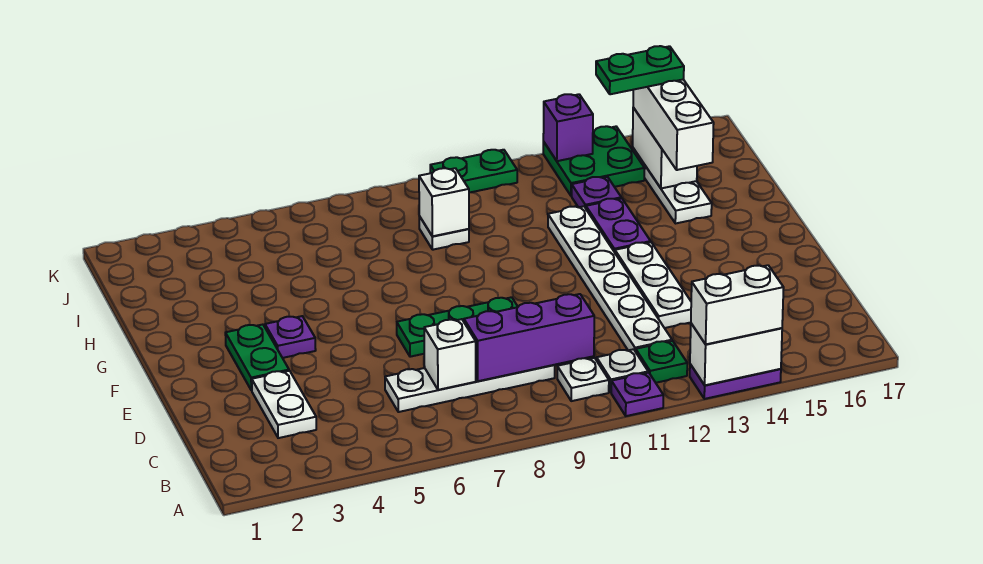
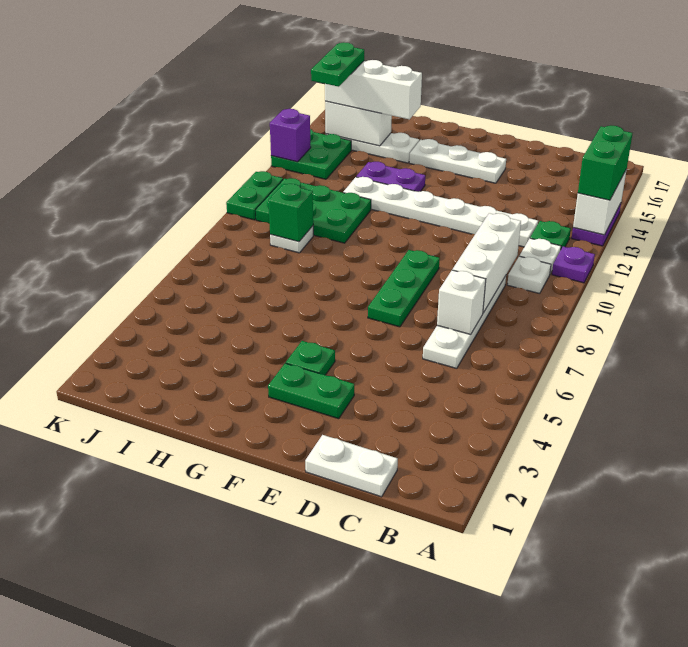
white 1x2 brick [691,265,784,344] -> green 1x2 brick [578,126,633,200]
white 1x2 plate [252,371,316,438] -> white 1x2 plate moved to [305,435,398,497]
purple 1x3 brick [464,294,594,381] -> white 1x3 brick [452,213,521,313]
white 1x3 plate [615,242,691,328] -> white 1x3 plate moved to [409,139,506,183]
purple 1x1 plate [265,316,316,358] -> green 1x1 plate [286,341,335,375]
none -> green 2x3 plate [256,178,371,243]
white 1x1 brick [419,168,469,236] -> green 1x1 brick [268,184,313,242]
purple 1x1 plate [572,177,621,208] -> none

